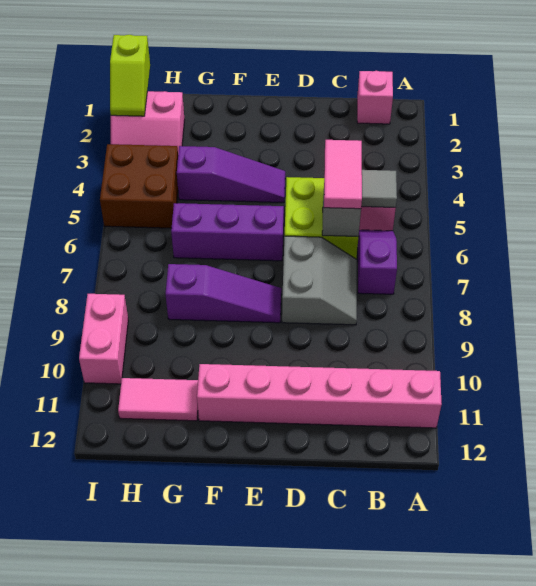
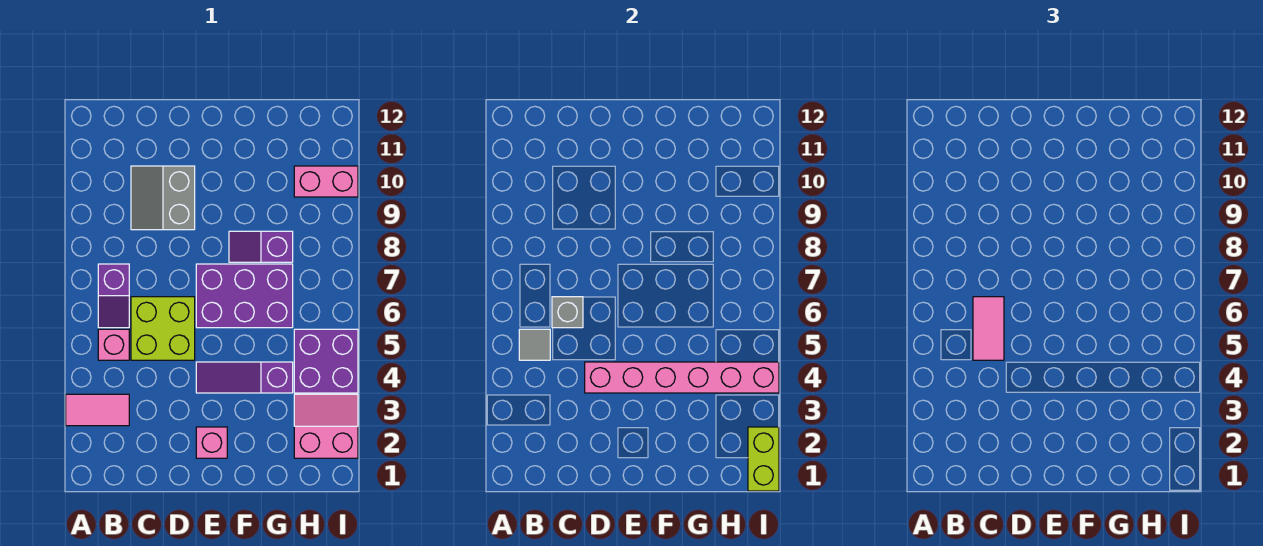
pink 1x6 brick [197,364,442,428] -> pink 1x6 brick moved to [585,362,779,393]
pink 1x1 brick [357,71,393,124] -> pink 1x1 brick moved to [196,427,227,458]
grey 2x2 slope [282,236,357,325] -> grey 2x2 slope moved to [131,166,195,230]
purple 1x3 brick [171,203,284,261] -> purple 2x3 brick [196,264,293,328]
purple 1x3 slope [166,264,281,323] -> purple 1x2 slope [229,231,293,262]
pink 1x2 tile [118,378,198,421] -> pink 1x2 tile moved to [66,394,129,426]
brown 2x2 brick [100,144,178,228] -> purple 2x2 brick [294,329,358,393]
lime 1x2 slope [110,35,150,116] -> lime 1x2 brick [748,427,779,491]
pink 1x2 brick [79,294,128,384] -> pink 1x2 brick turned to [294,166,358,197]

